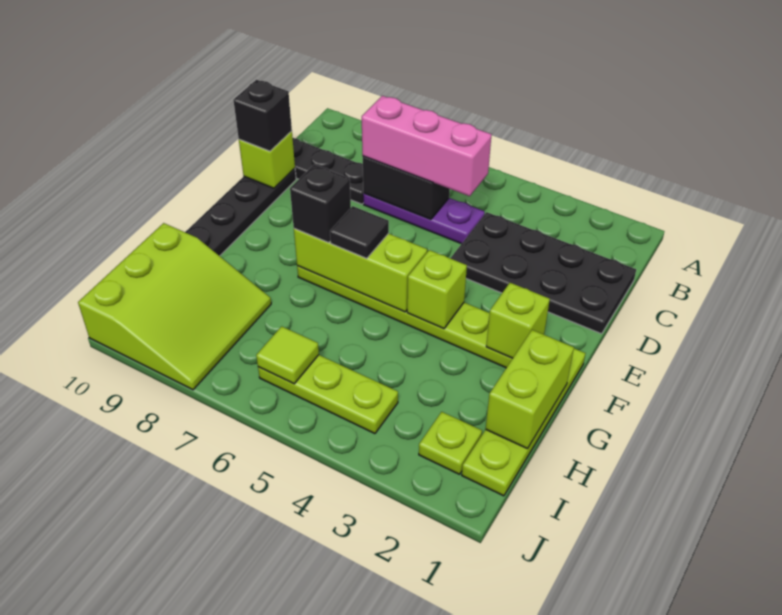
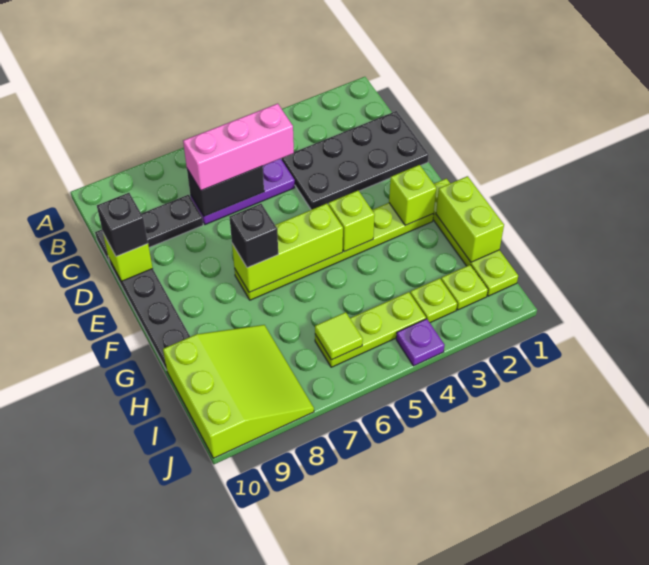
black 1x1 tile [330,206,389,258] -> none
none -> lime 1x1 plate [410,278,457,323]
none -> purple 1x1 plate [396,319,445,366]

